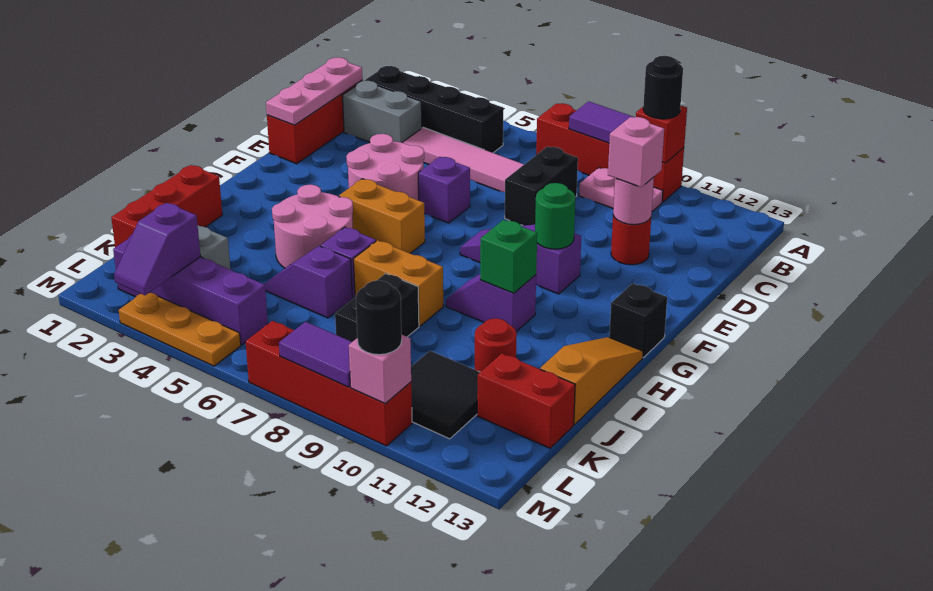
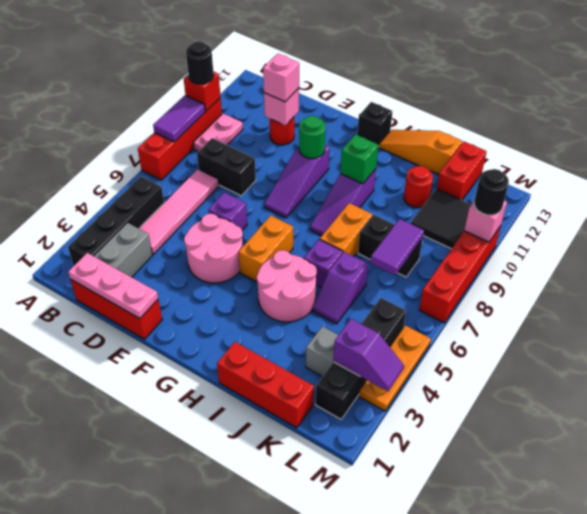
pink 1x1 round brick [613,177,654,225] -> pink 1x1 brick [264,88,299,125]
purple 1x2 slope [446,274,536,332] -> purple 1x3 slope [310,169,376,236]
purple 1x4 brick [113,235,268,345] -> black 1x4 brick [315,298,406,419]
purple 1x2 tile [279,322,352,387] -> purple 1x2 tile moved to [370,219,424,275]

